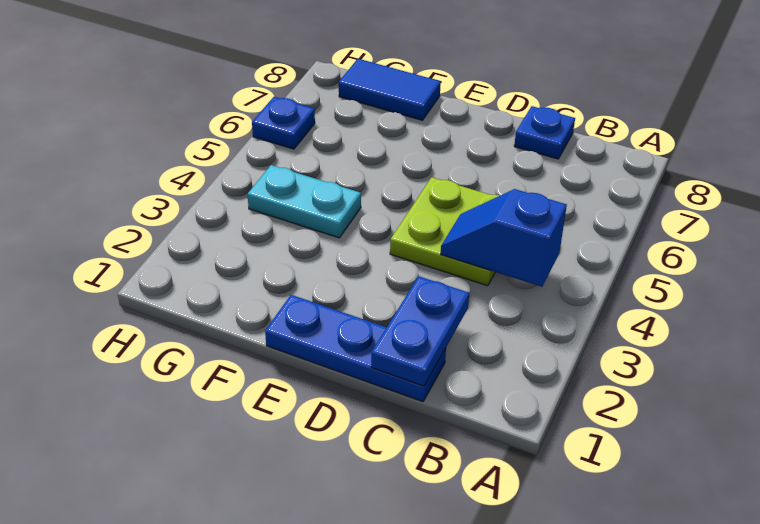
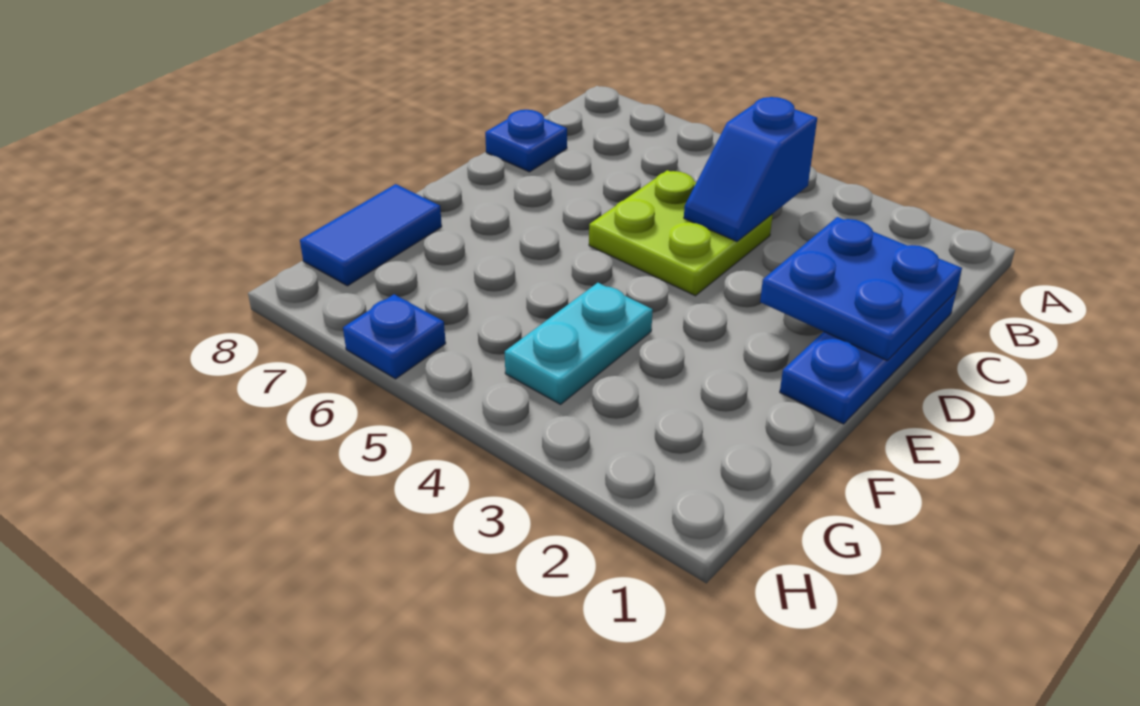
blue 1x2 plate [371,276,469,386] -> blue 2x2 plate [760,217,962,360]

